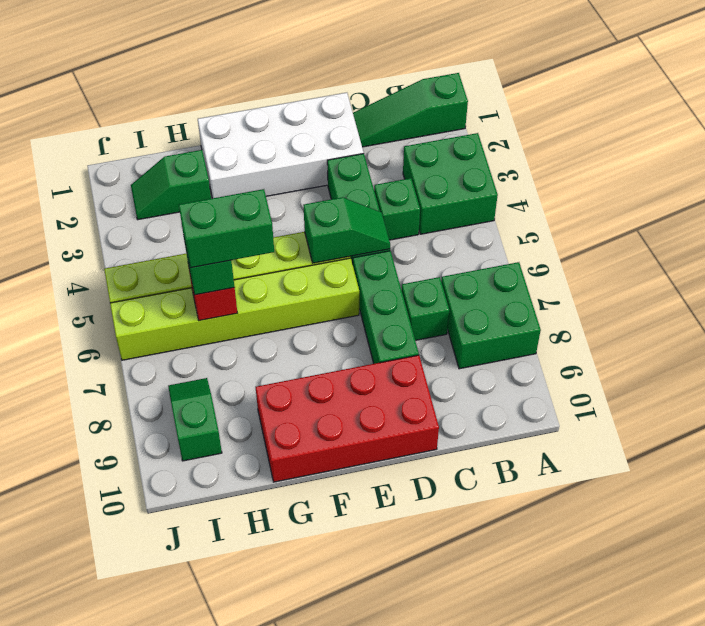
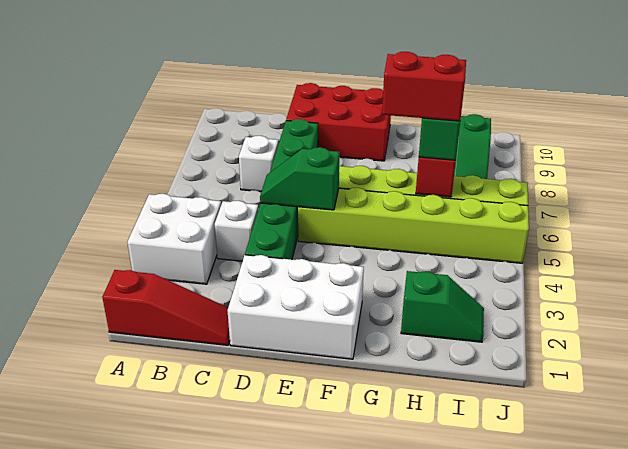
green 1x3 slope [353,73,468,147] -> red 1x3 slope [102,270,230,345]
green 2x2 brick [403,133,498,234] -> white 2x2 brick [127,194,221,284]
green 2x2 brick [441,262,541,369] -> none
green 1x1 brick [374,178,420,240] -> white 1x1 brick [215,201,258,261]
green 1x1 brick [402,277,449,340] -> white 1x1 brick [239,136,278,192]
white 2x4 brick [198,93,364,198] -> white 2x3 brick [228,255,364,359]
red 2x4 brick [256,355,439,482] -> red 2x3 brick [286,83,391,161]
green 1x2 brick [179,189,274,268] -> red 1x2 brick [382,52,466,121]

